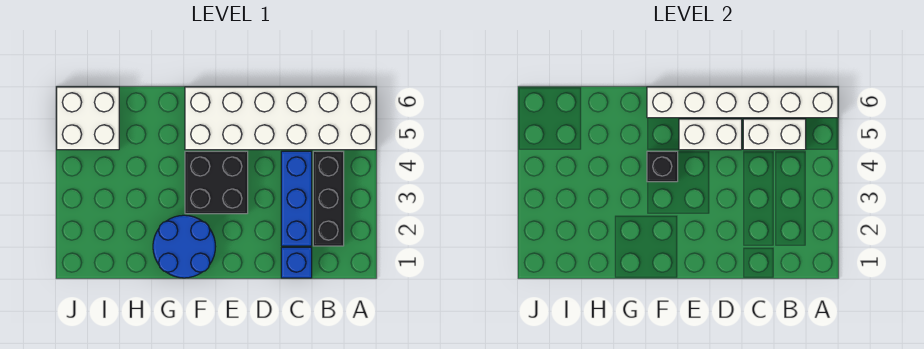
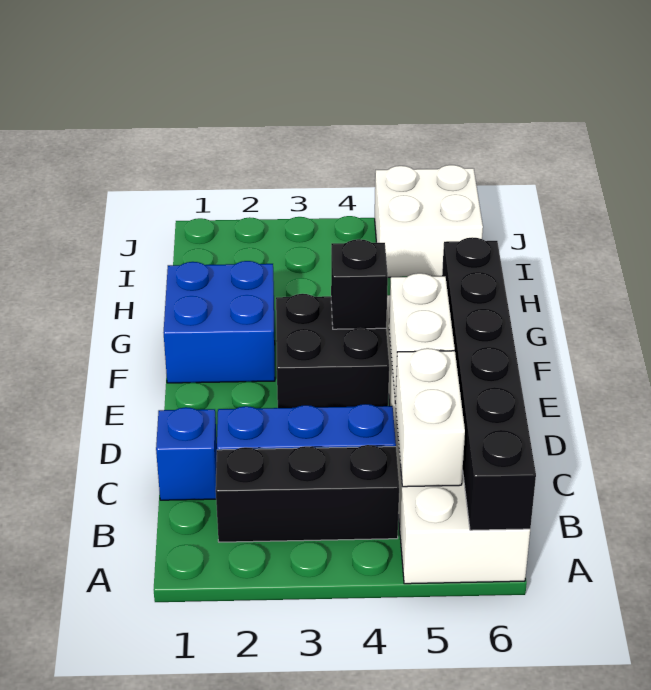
white 1x6 brick [647,87,838,118] -> black 1x6 brick [442,237,536,530]
blue 2x2 round brick [153,215,216,278] -> blue 2x2 brick [164,261,275,383]

